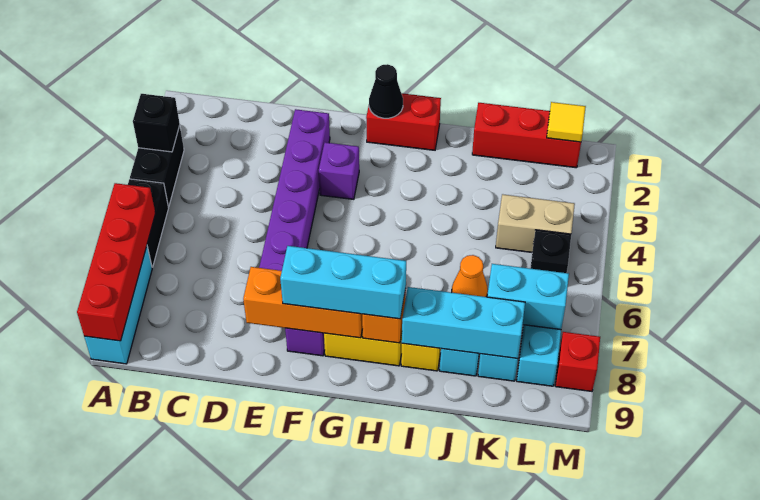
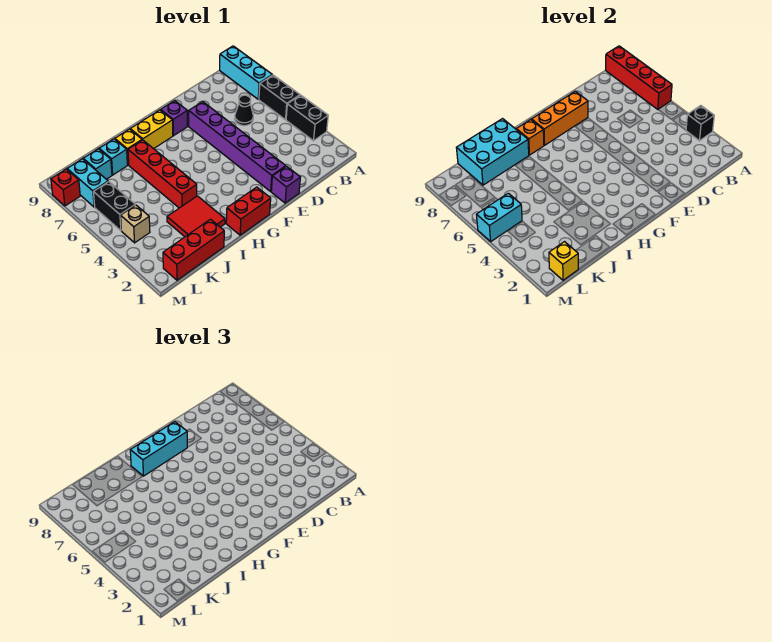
purple 1x1 brick [319,142,359,199] -> purple 1x1 brick moved to [271,166,300,203]
black 1x1 cone [369,64,403,118] -> black 1x1 cone moved to [235,95,253,126]
none -> red 2x2 tile [167,196,225,237]
none -> red 1x4 brick [128,140,197,208]
cyan 1x3 brick [402,287,525,359] -> cyan 2x3 brick [456,119,529,185]
orange 1x1 cone [452,255,488,297] -> none
tan 1x2 brick [496,194,575,252] -> tan 1x1 brick [121,205,150,243]
cyan 1x2 brick [487,264,569,330] -> cyan 1x2 brick moved to [476,193,522,241]
yellow 1x1 tile [547,102,586,142] -> yellow 1x1 brick [549,242,578,280]
black 1x1 brick [530,230,571,273] -> black 1x2 brick [94,182,135,231]

